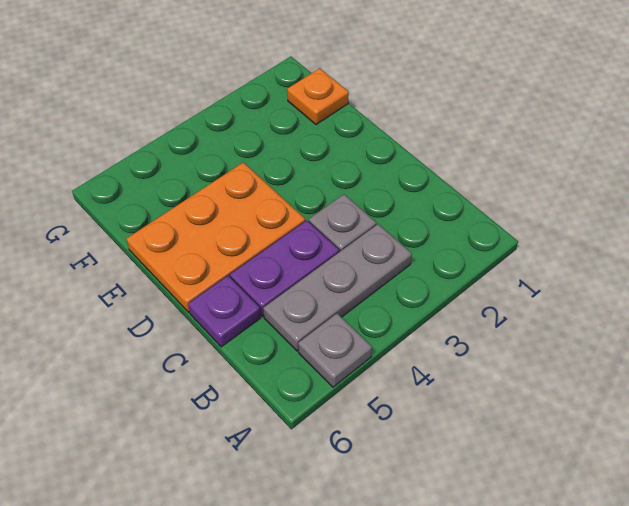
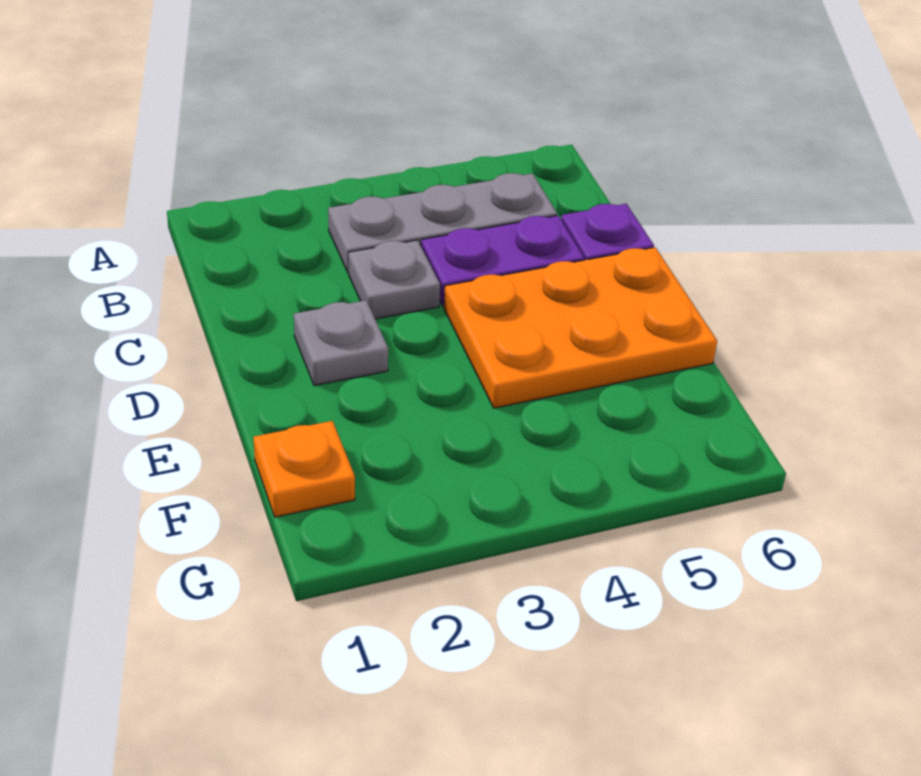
grey 1x1 plate [298,313,372,387] -> grey 1x1 plate moved to [294,300,388,386]

